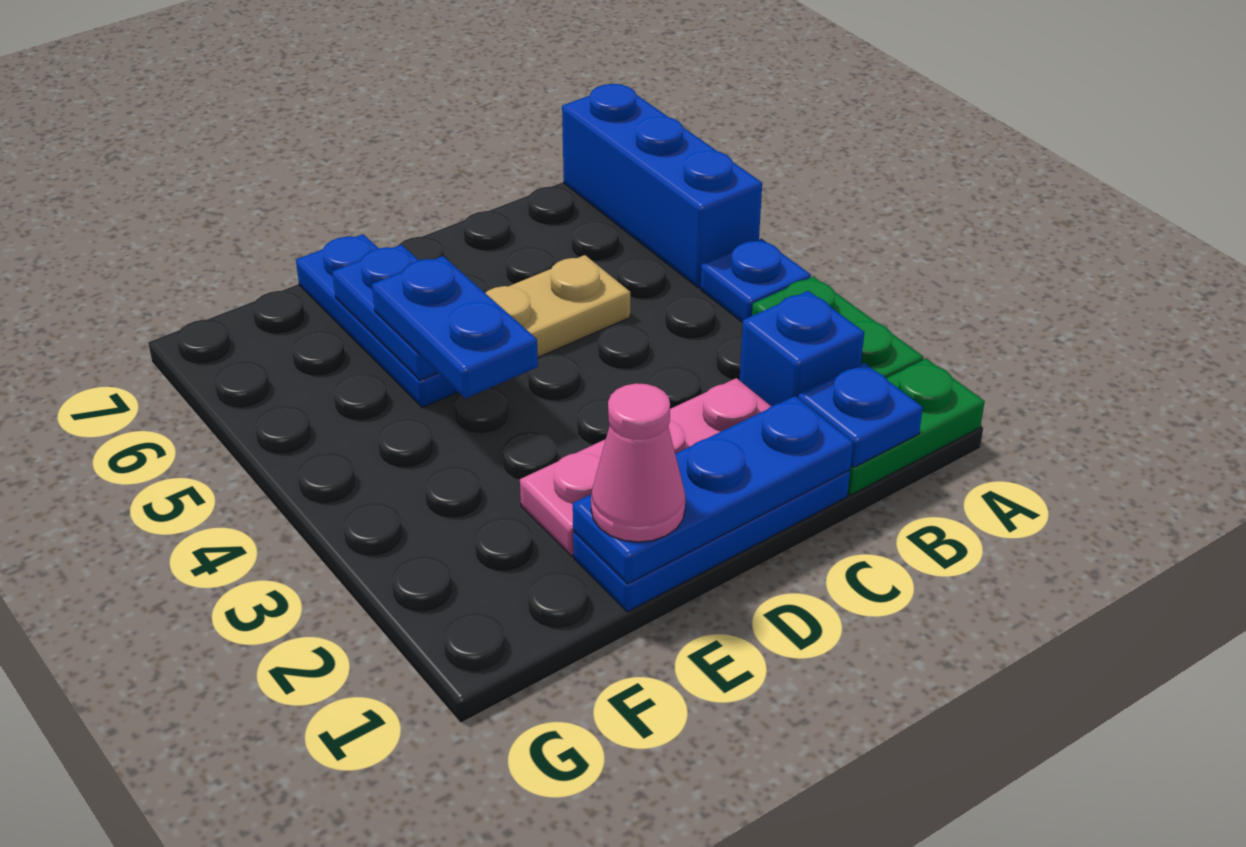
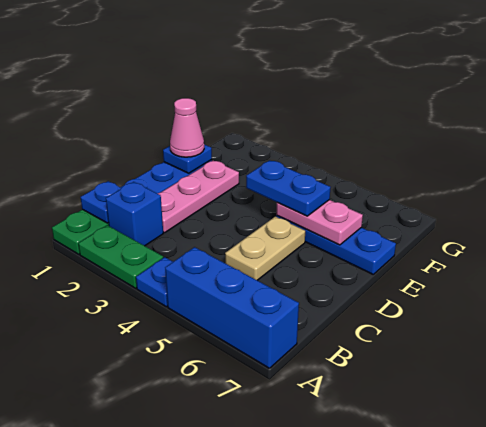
blue 1x3 plate [573,396,853,584] -> blue 1x1 plate [163,144,212,173]
blue 1x2 plate [332,245,438,380] -> pink 1x2 plate [276,200,363,245]

